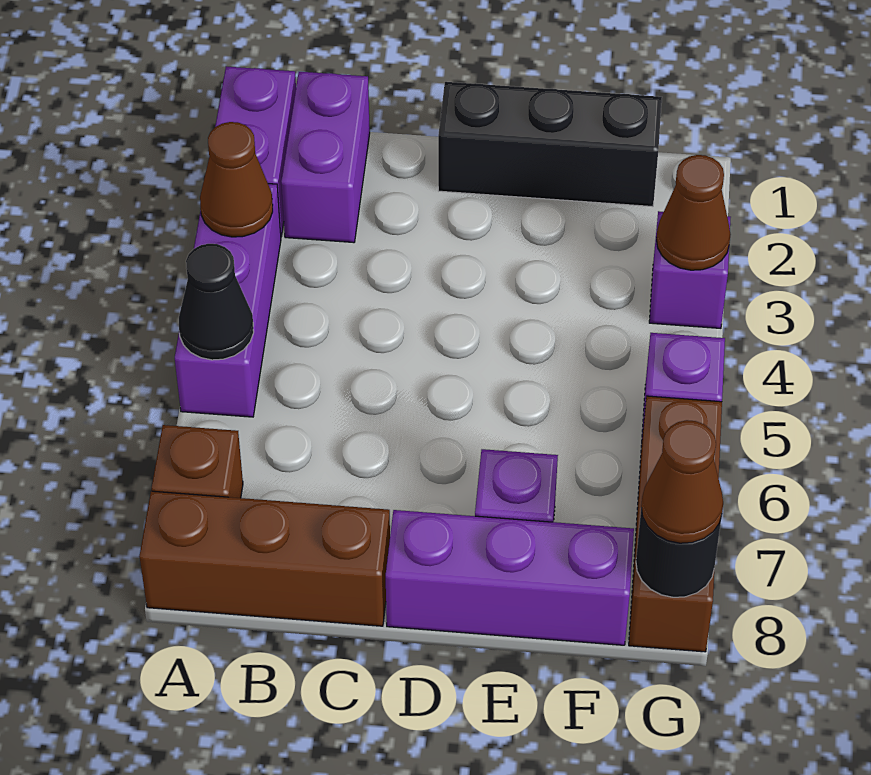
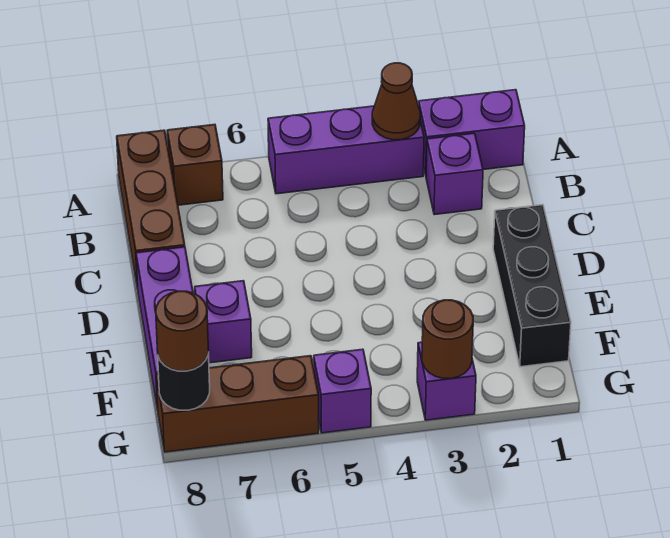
black 1x1 cone [179,244,254,360] -> none
purple 1x2 brick [281,72,370,243] -> purple 1x1 brick [426,133,483,215]
brown 1x1 cone [656,155,731,270] -> brown 1x1 round brick [422,300,473,379]
brown 1x1 cone [641,420,723,543] -> brown 1x1 round brick [156,291,208,371]

